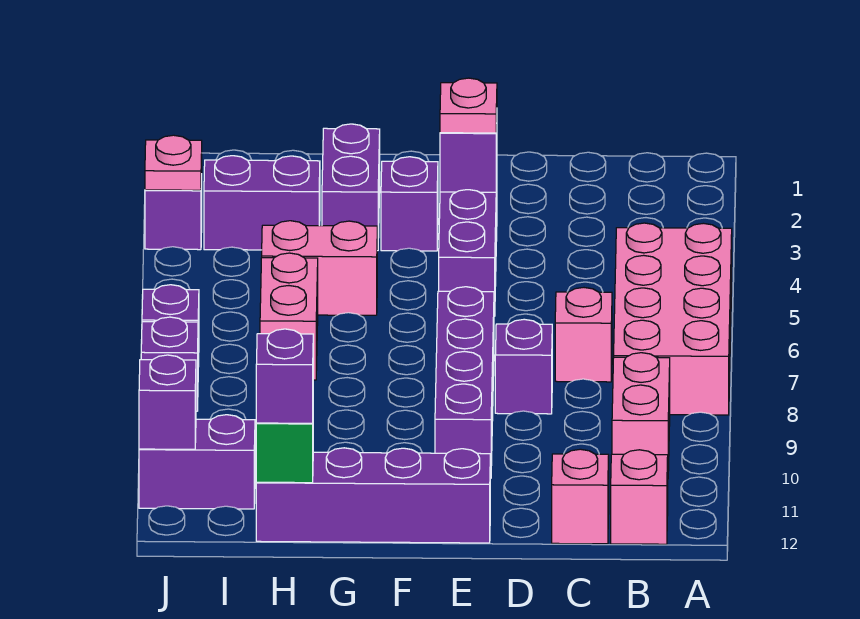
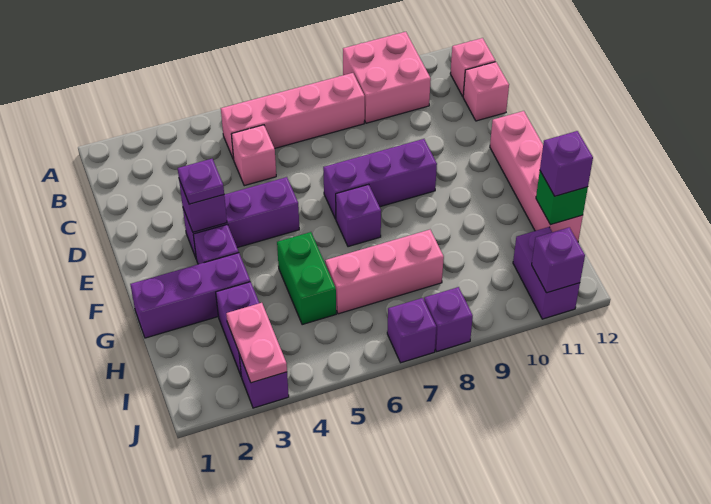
pink 2x4 brick [614,223,732,415] -> pink 1x4 brick [221,73,365,160]
pink 1x2 brick [612,353,670,471] -> pink 2x2 brick [343,32,431,123]
pink 1x1 brick [555,288,612,382] -> pink 1x1 brick moved to [232,125,276,186]
purple 1x1 brick [495,319,552,414] -> purple 1x1 brick moved to [336,184,381,247]
pink 1x1 plate [440,78,497,133] -> purple 1x1 plate [178,159,224,204]
purple 1x4 brick [435,287,494,478] -> purple 1x3 brick [323,139,437,219]
purple 1x4 brick [256,448,490,543] -> pink 1x4 brick [490,111,583,242]
purple 1x2 brick [322,124,380,251] -> purple 1x3 brick [130,253,250,338]
pink 1x2 brick [262,221,377,315] -> green 1x2 brick [277,232,336,325]
pink 1x2 brick [260,253,318,380] -> pink 1x3 brick [325,230,444,314]
pink 1x1 plate [145,135,202,190] -> pink 1x2 plate [226,303,287,383]

